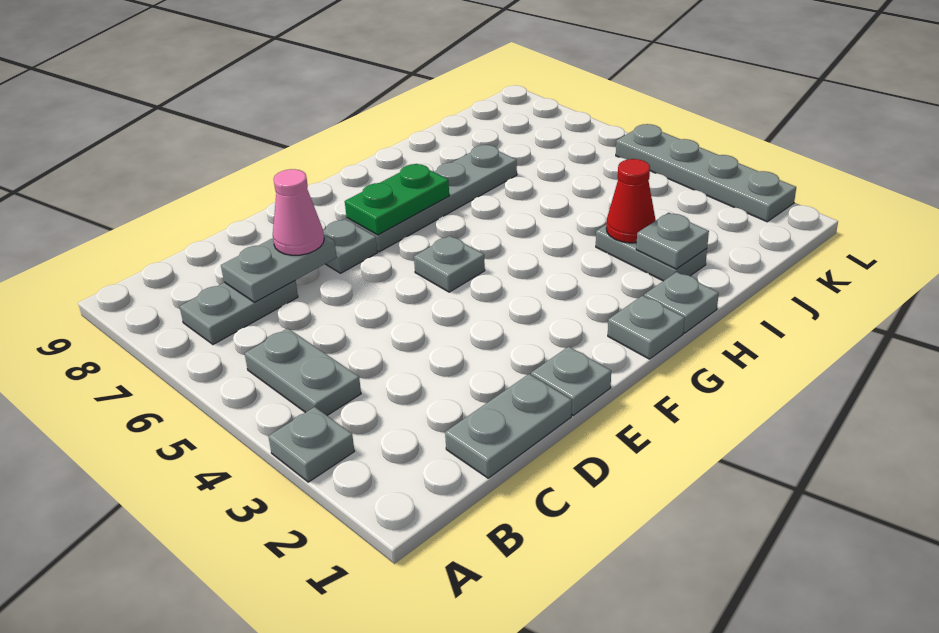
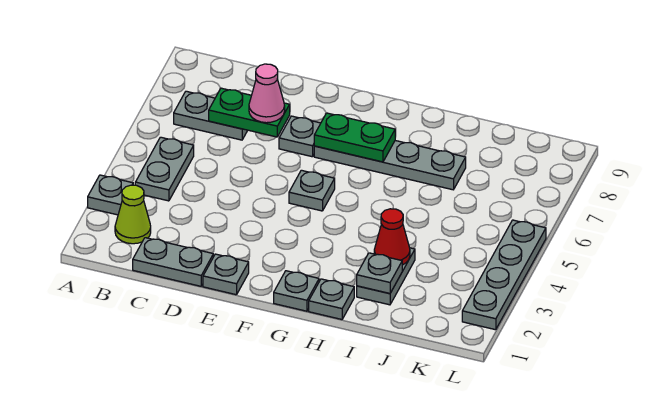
none -> lime 1x1 cone [115,185,151,244]
grey 1x2 plate [221,235,337,302] -> green 1x2 plate [209,88,290,137]

